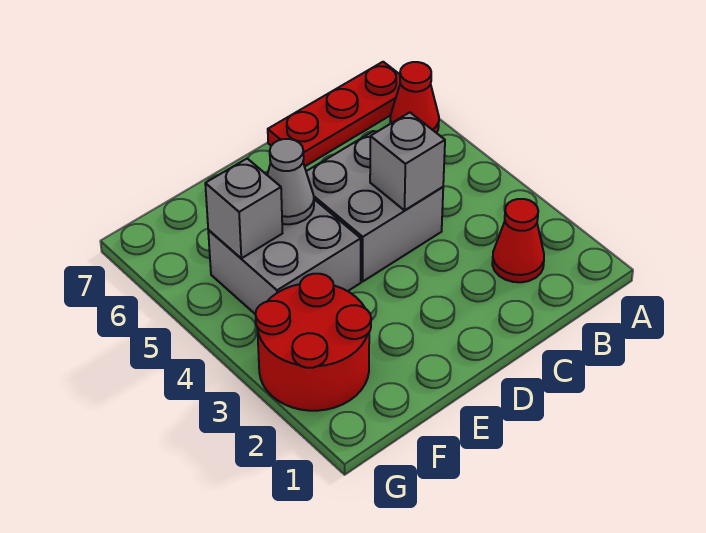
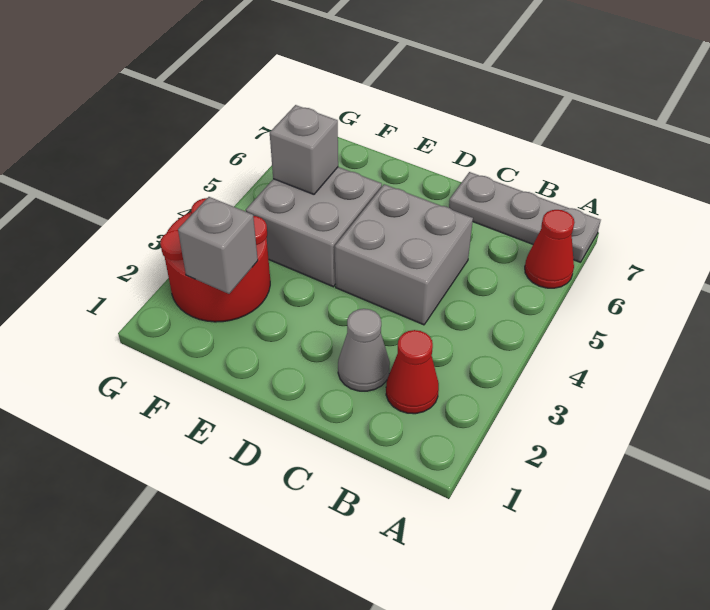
red 1x3 plate [268,62,400,167] -> grey 1x3 plate [449,172,601,262]
grey 1x1 brick [370,112,445,210] -> grey 1x1 brick moved to [178,197,258,294]
grey 1x1 cone [267,139,314,224] -> grey 1x1 cone moved to [338,309,390,391]

